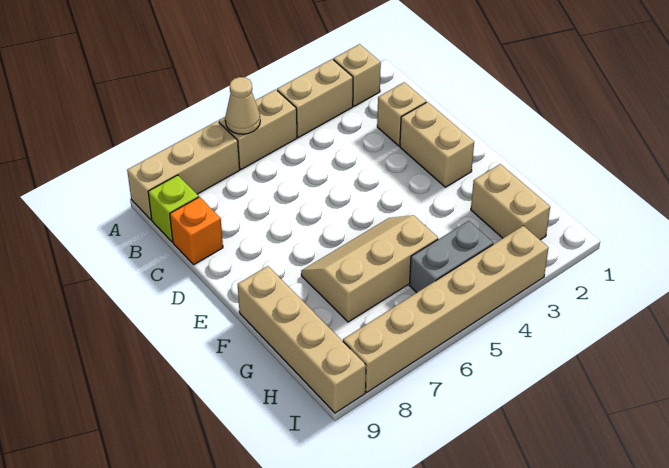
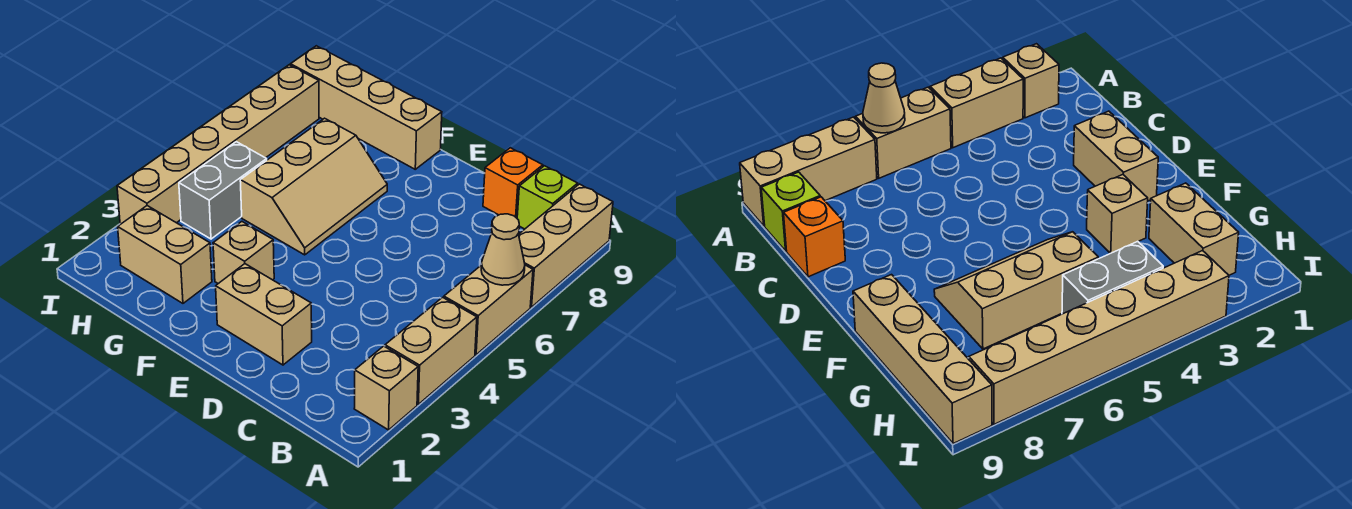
tan 1x1 brick [377,82,426,146] -> tan 1x1 brick moved to [213,222,274,284]

